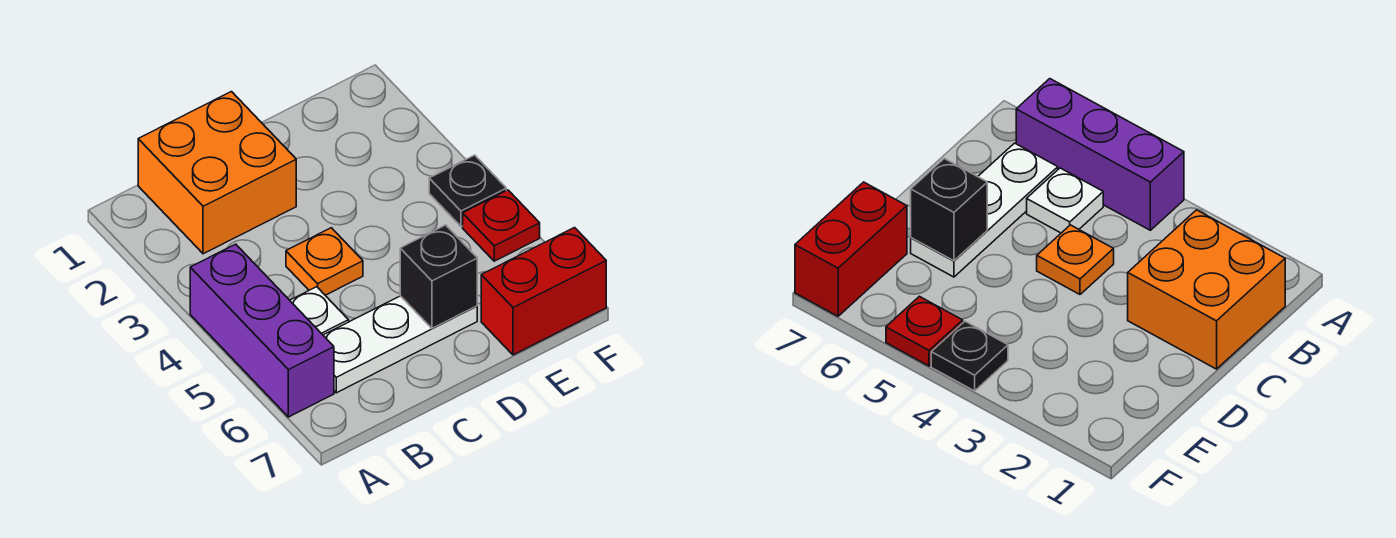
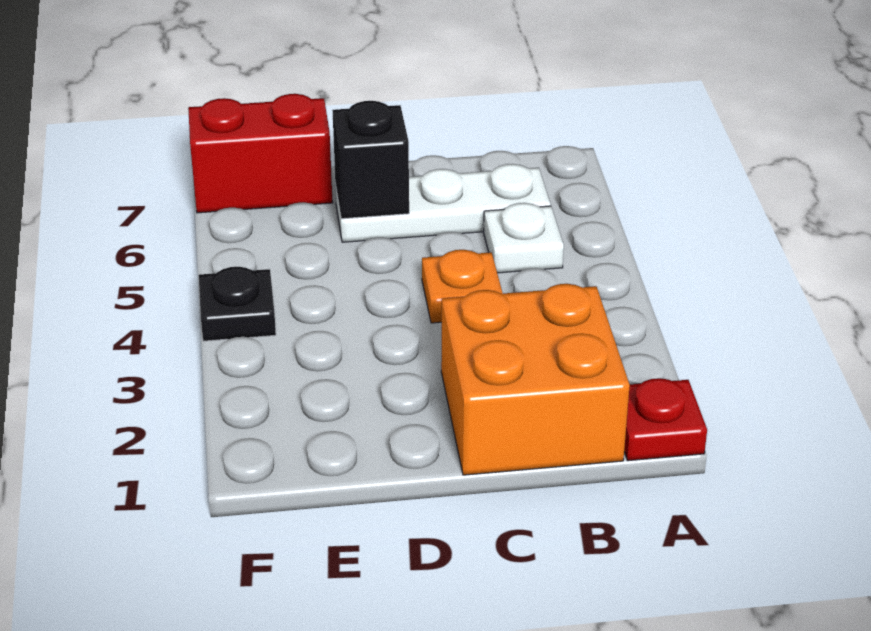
purple 1x3 brick [190,244,334,417] -> none
red 1x1 plate [463,190,540,261] -> red 1x1 plate moved to [624,378,707,461]

